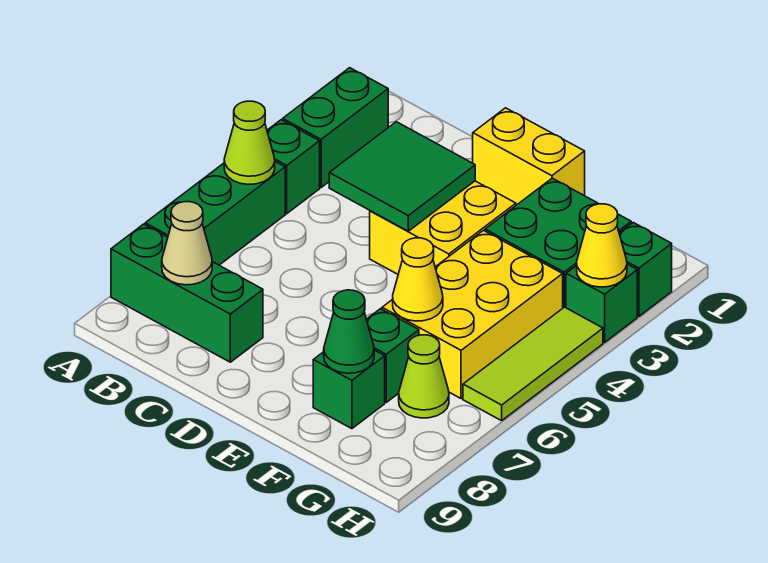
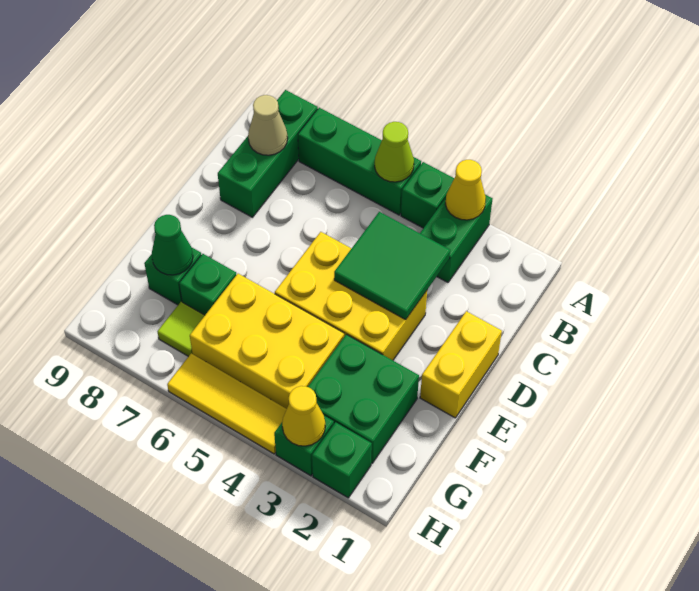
green 1x2 brick [283,68,388,187] -> green 1x2 brick turned to [420,195,493,282]
yellow 2x2 brick [370,181,516,274] -> yellow 2x3 brick [275,232,427,360]
yellow 1x1 cone [393,238,443,321] -> yellow 1x1 cone moved to [446,160,486,220]
lime 1x1 cone [399,335,449,418] -> lime 1x1 tile [157,302,205,356]
lime 1x3 tile [463,307,603,421] -> yellow 1x3 tile [167,353,287,454]

